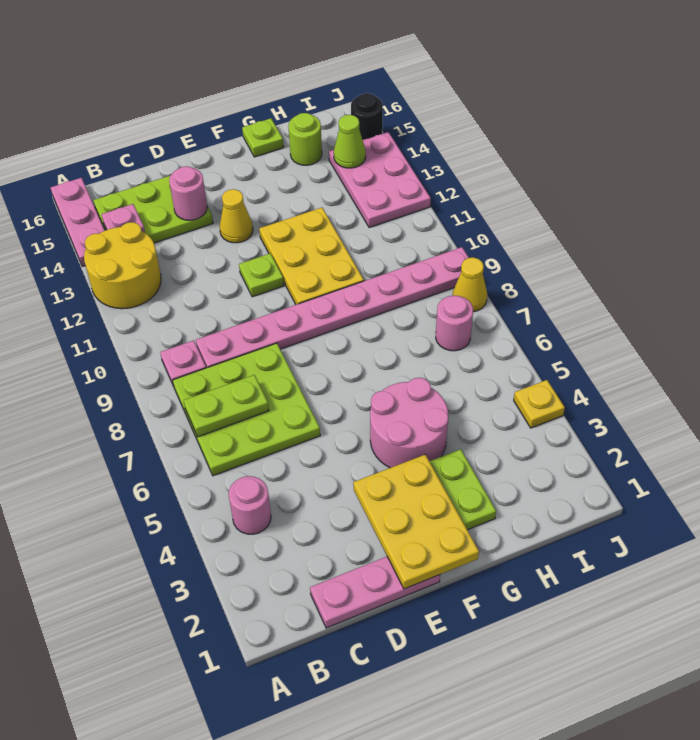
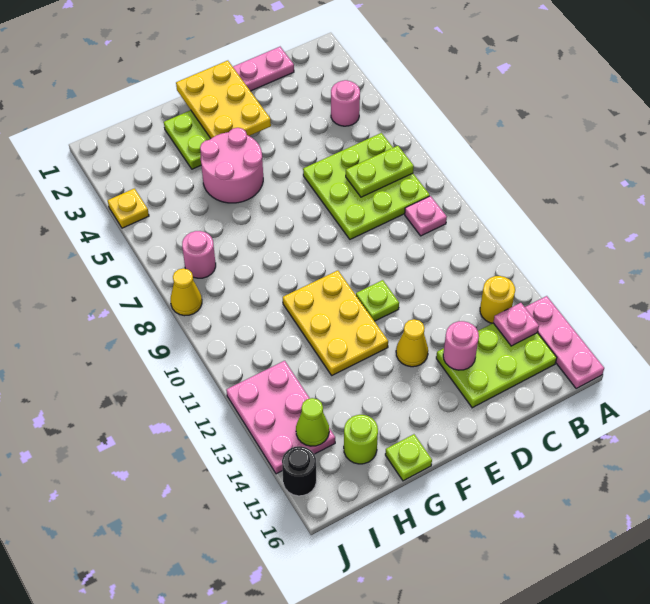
yellow 2x2 round brick [84,222,161,309] -> yellow 1x1 round brick [480,276,515,323]
pink 1x8 plate [196,247,469,368] -> none

